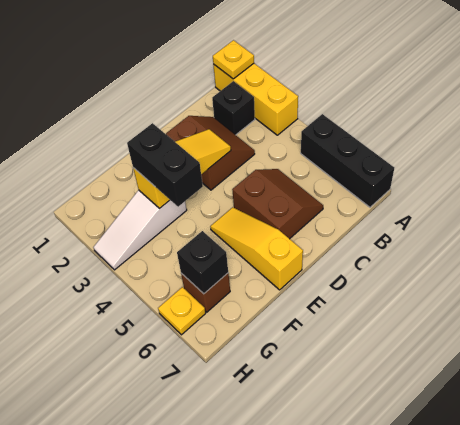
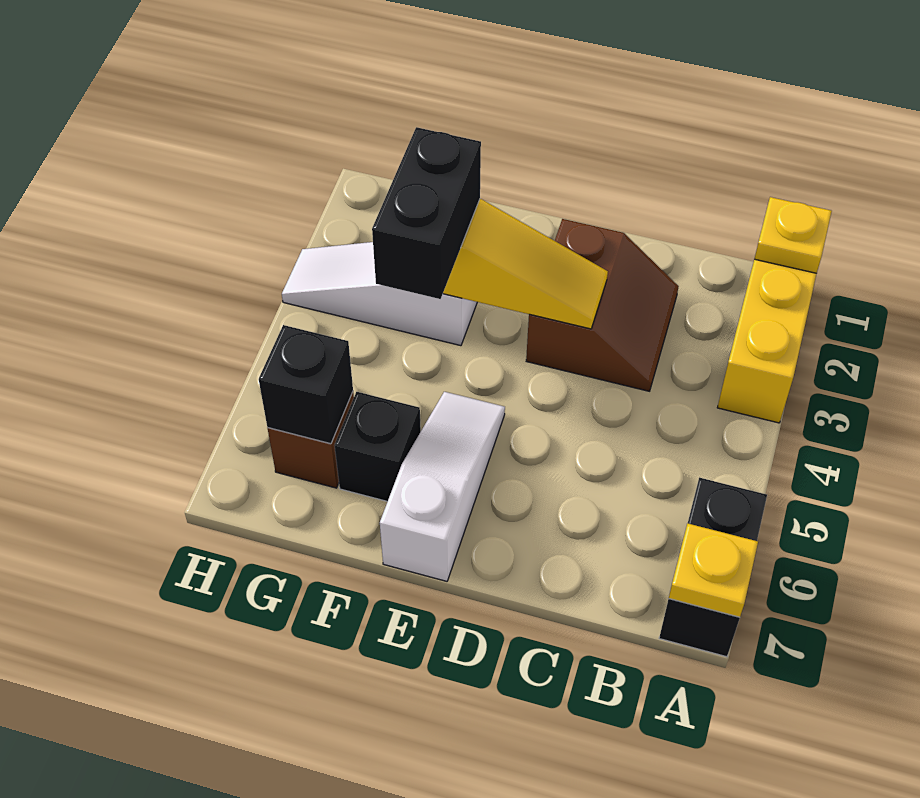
black 1x3 brick [301,114,394,207] -> black 1x2 brick [659,478,767,657]
black 1x1 brick [212,81,255,135] -> black 1x1 brick moved to [334,392,421,501]
brown 2x2 slope [232,169,323,239] -> none
yellow 1x3 slope [210,207,303,290] -> white 1x3 slope [380,392,505,581]
yellow 1x1 plate [158,287,206,335] -> yellow 1x1 plate moved to [669,523,758,617]

